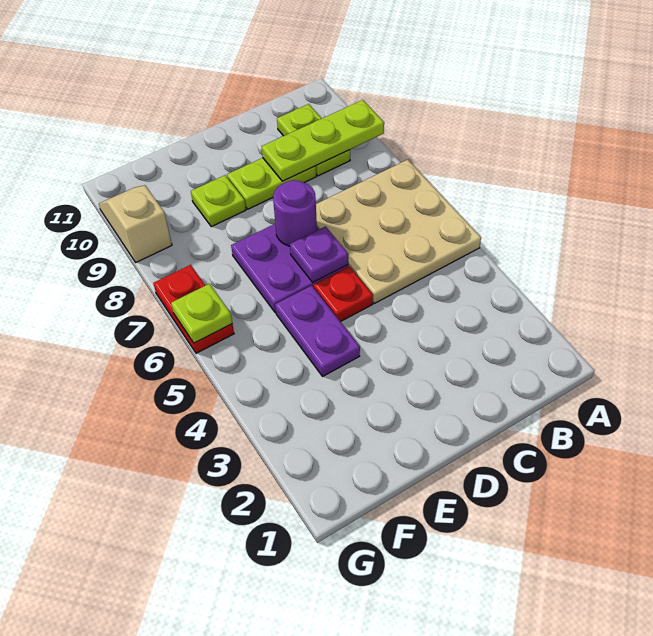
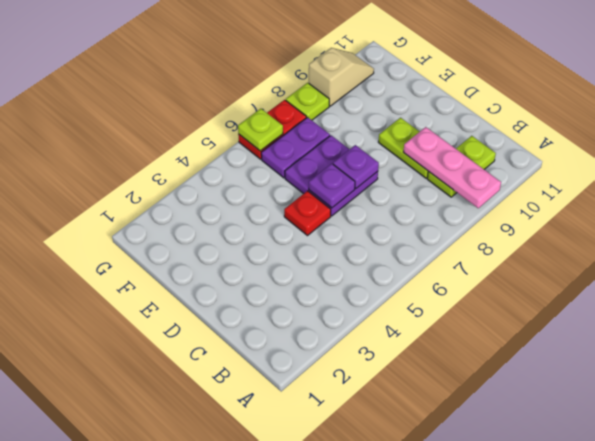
tan 3x3 plate [316,160,481,304] -> none
lime 1x3 plate [261,100,384,181] -> pink 1x3 plate [404,127,501,208]
purple 1x1 round brick [273,180,317,246] -> purple 1x1 plate [333,145,379,189]
purple 1x2 plate [275,286,360,376] -> purple 1x2 plate moved to [261,117,330,178]
lime 1x1 plate [191,175,246,227] -> lime 1x1 plate moved to [286,83,329,120]

